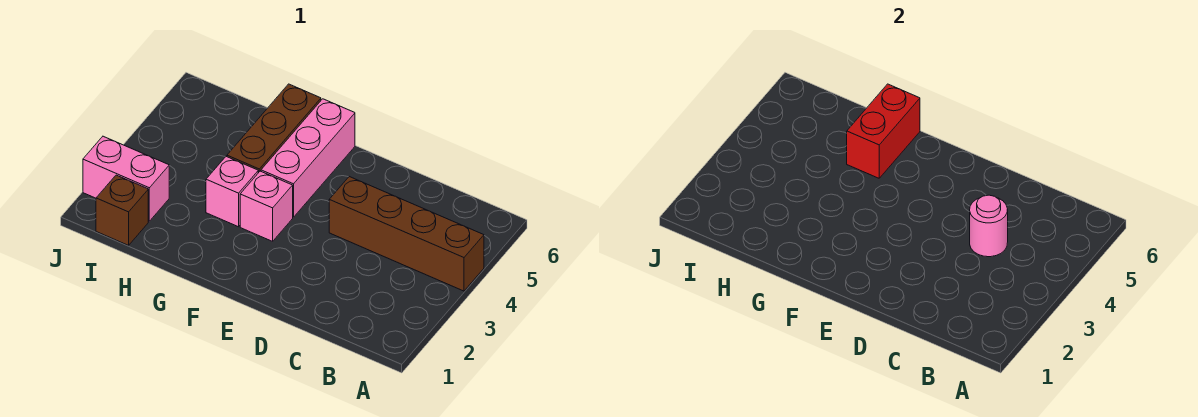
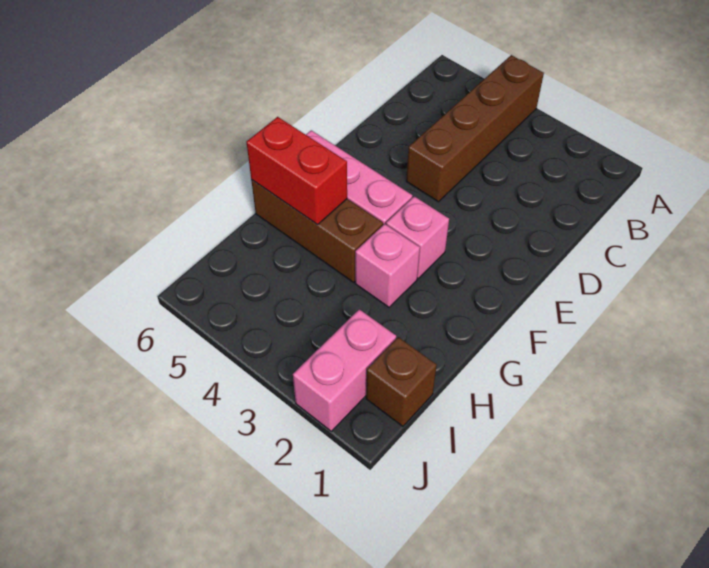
pink 1x1 round brick [970,195,1008,257] -> none

